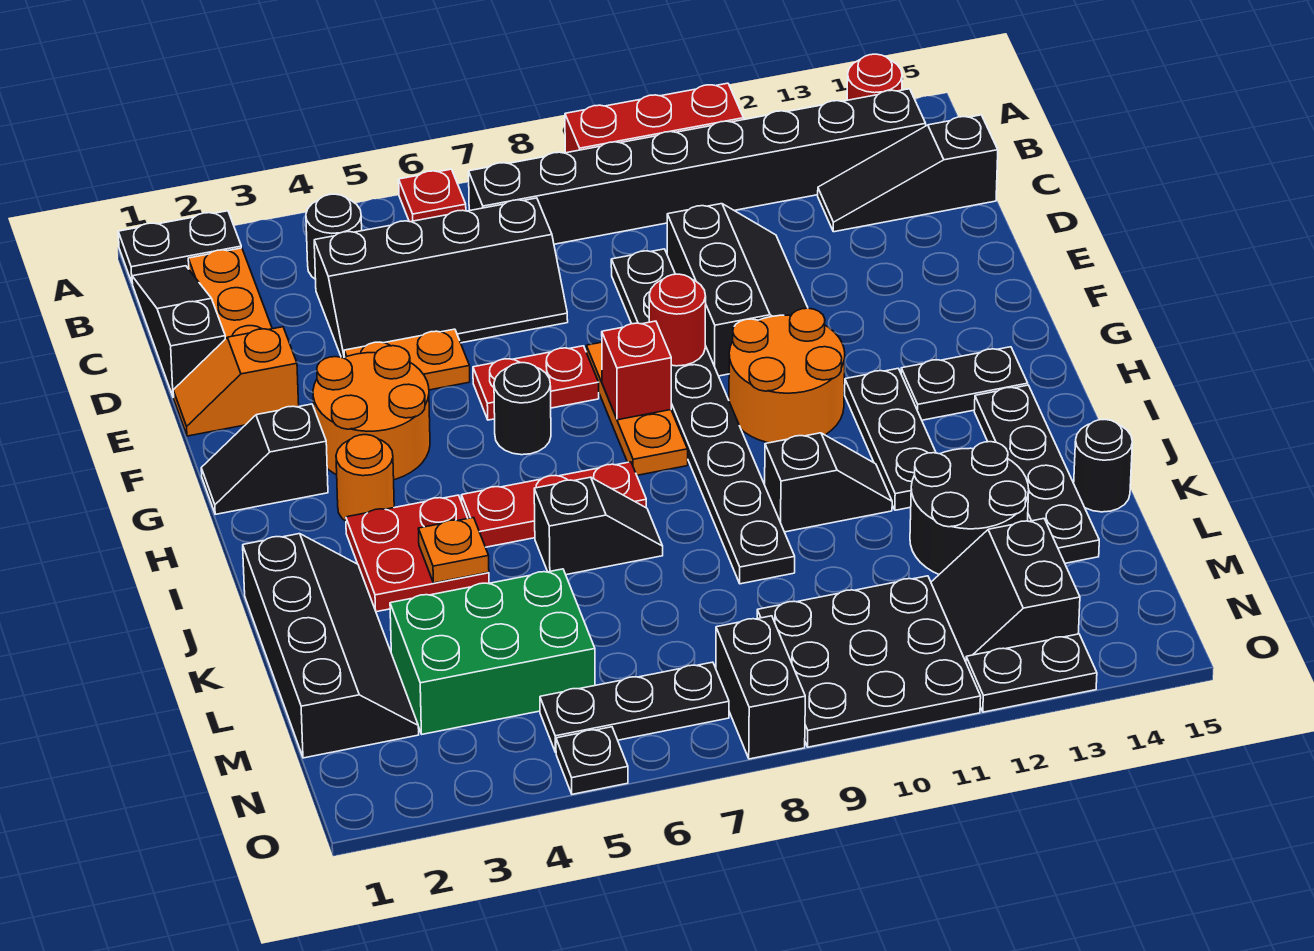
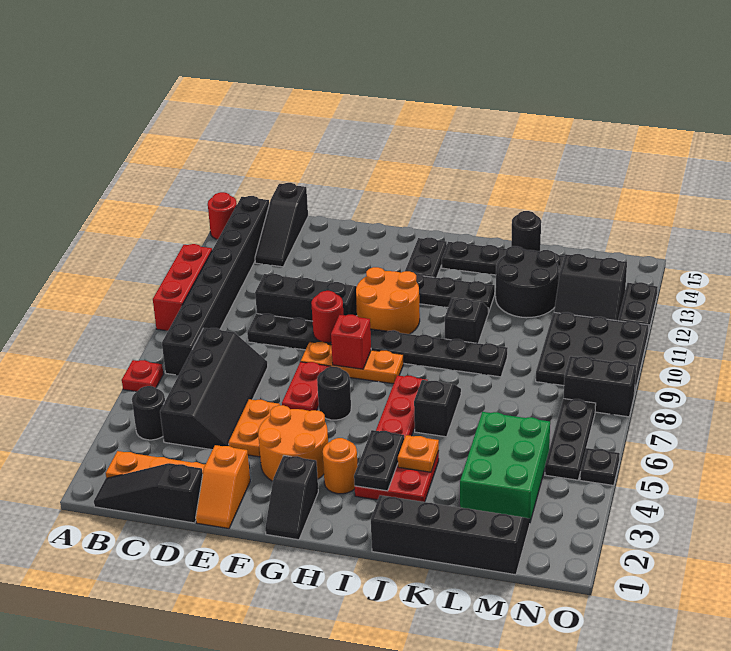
black 1x2 plate [118,211,241,282] -> black 1x2 plate moved to [354,430,404,491]

